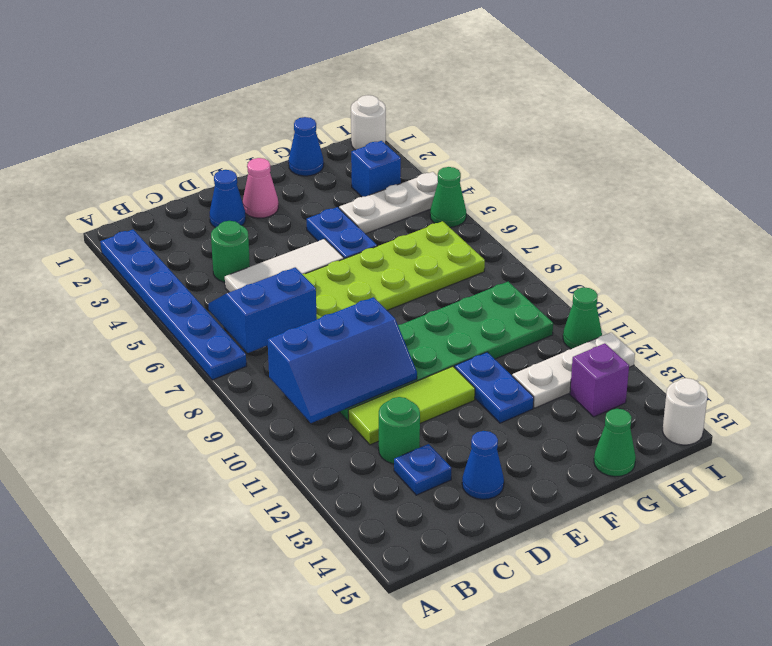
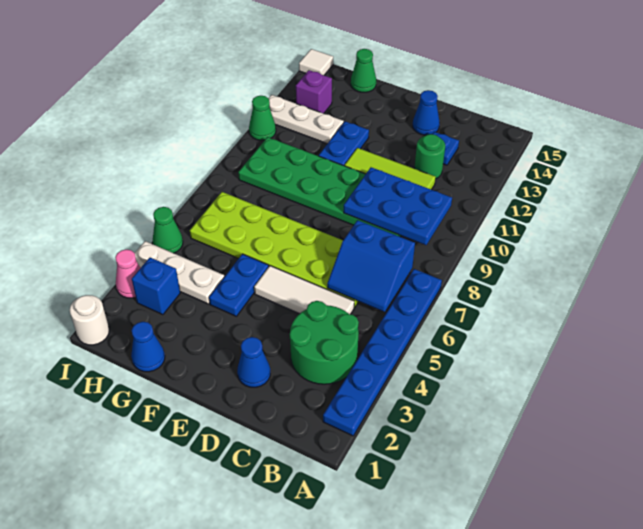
blue 2x3 slope [267,297,417,423] -> blue 2x3 plate [344,167,452,245]
green 1x1 round brick [211,221,250,282] -> green 2x2 round brick [290,301,359,384]
pink 1x1 cone [243,158,278,218] -> pink 1x1 cone moved to [115,249,140,298]
white 1x1 round brick [662,378,708,445] -> white 1x1 tile [299,49,333,75]

